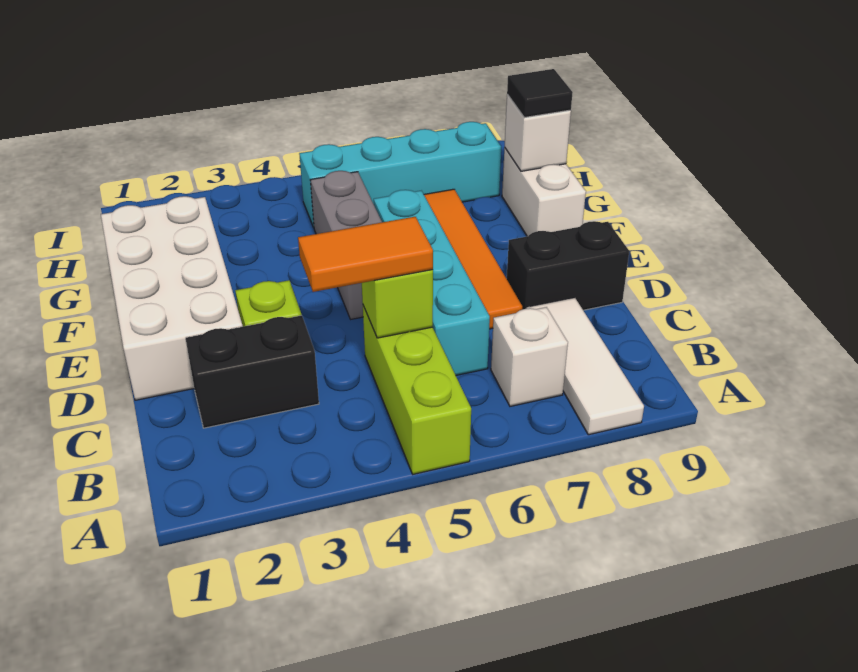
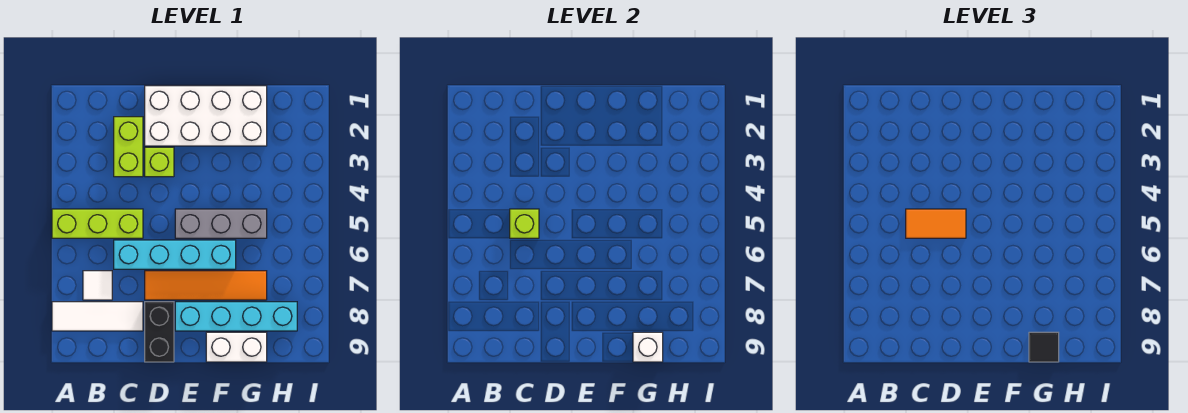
white 1x1 brick [491,307,568,406] -> white 1x1 tile [83,271,112,300]
black 1x2 brick [186,315,319,428] -> lime 1x2 brick [114,117,143,177]
orange 1x2 tile [298,217,433,292] -> orange 1x2 tile turned to [906,209,966,238]
cyan 1x4 brick [299,122,501,227] -> cyan 1x4 brick turned to [175,302,297,331]

